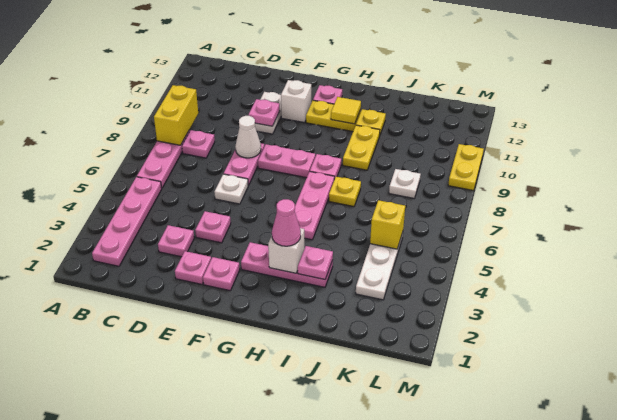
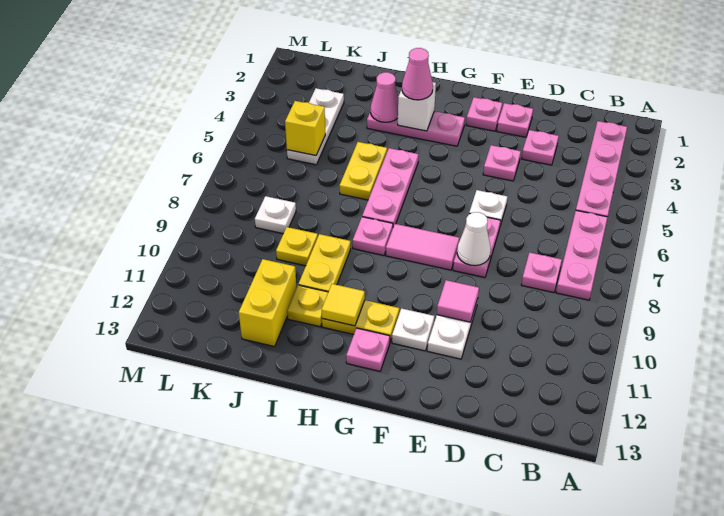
yellow 1x2 brick [154,85,198,145] -> yellow 1x2 brick moved to [239,259,296,347]
pink 1x1 plate [249,99,280,126] -> pink 1x1 tile [437,280,479,322]
pink 1x2 plate [258,144,315,178] -> pink 1x2 tile [386,224,460,270]
white 1x1 brick [281,80,311,123] -> white 1x1 plate [392,308,435,351]
pink 1x1 plate [298,246,333,279] -> pink 1x1 cone [371,72,398,122]
yellow 1x1 plate [329,177,361,207] -> yellow 1x1 plate moved to [276,227,318,266]
yellow 1x2 plate [448,144,484,191] -> yellow 1x2 plate moved to [340,142,387,200]

